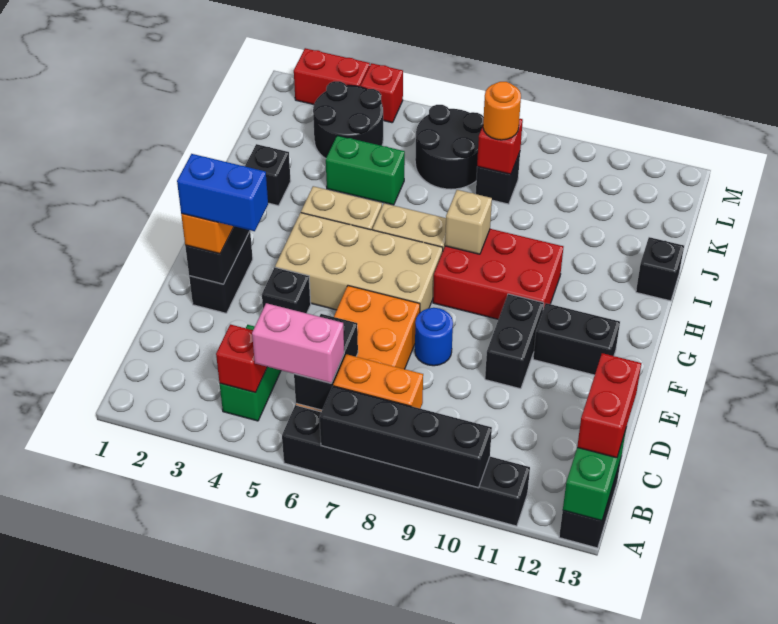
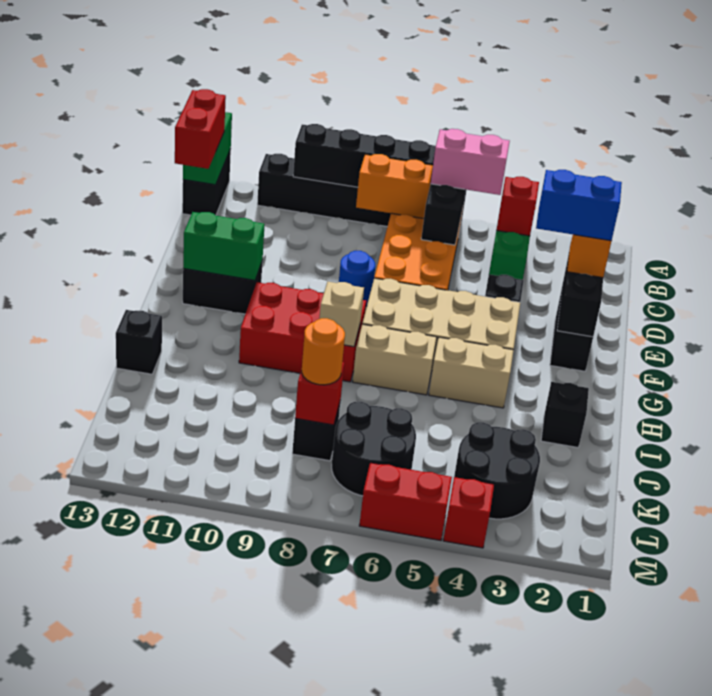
black 1x2 brick [485,294,544,389] -> none
green 1x2 brick [326,135,405,205] -> green 1x2 brick moved to [183,212,265,280]
red 1x2 brick [294,48,370,105] -> red 1x2 brick moved to [359,463,452,541]

